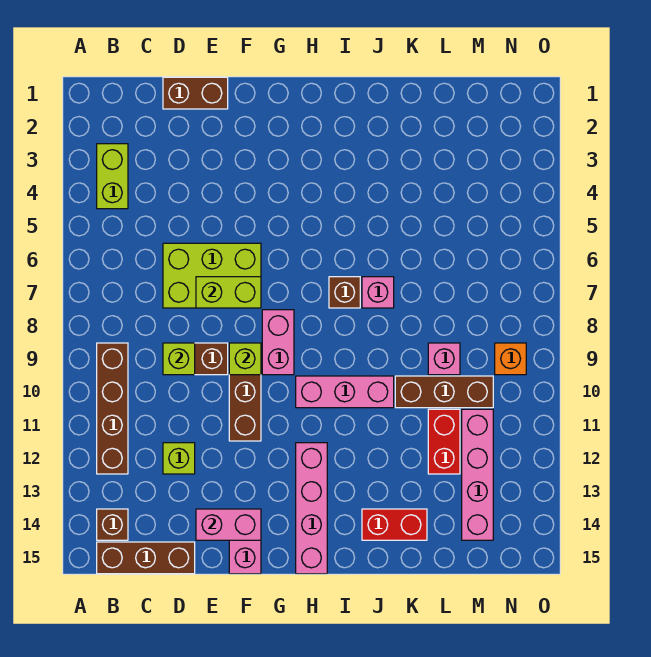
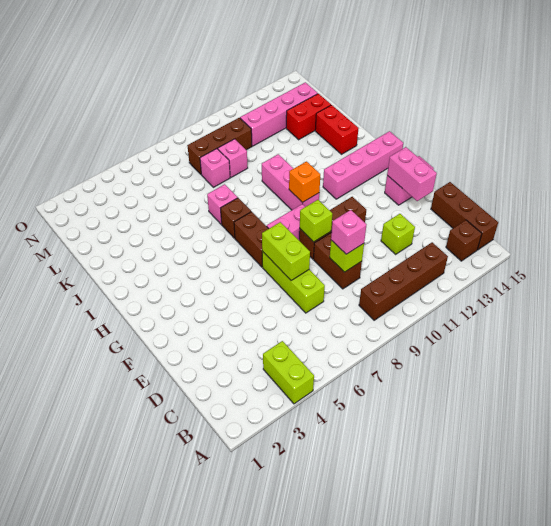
lime 1x2 brick [97,144,128,209] -> lime 1x2 brick turned to [263,341,314,404]
brown 1x2 brick [163,77,228,109] -> brown 1x2 brick moved to [234,212,269,267]
lime 2x3 brick [163,243,261,308] -> lime 1x3 brick [262,251,325,313]
none -> pink 1x1 brick [331,210,366,254]
brown 1x3 brick [395,376,493,408] -> brown 1x3 brick turned to [187,118,252,174]
none -> pink 1x1 brick [200,149,230,187]
red 1x2 brick [428,409,460,474] -> red 1x2 brick moved to [286,94,331,140]
orange 1x1 brick [495,343,526,375] -> orange 1x1 brick moved to [289,162,320,203]

